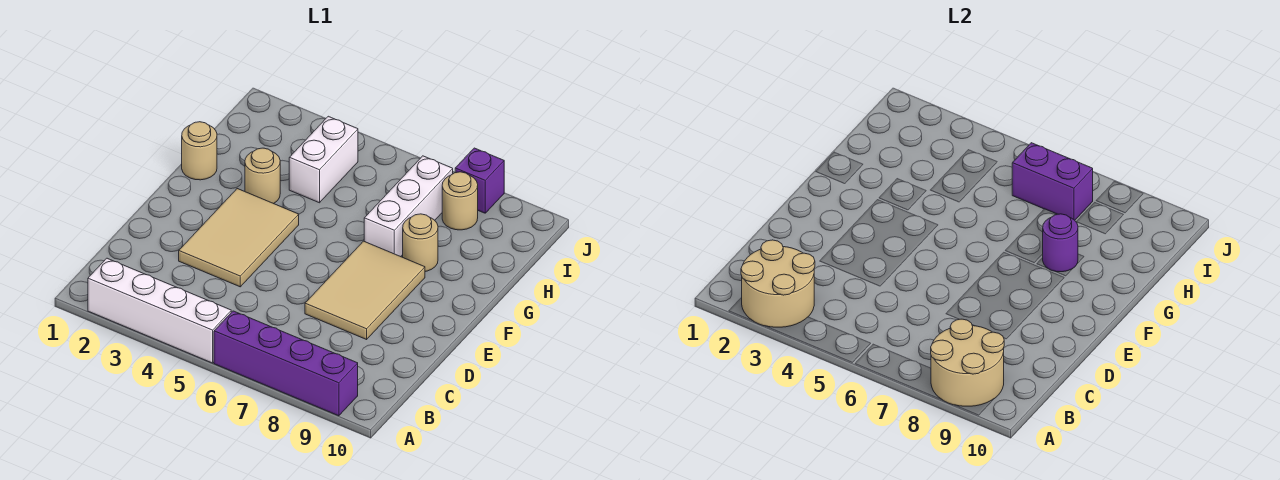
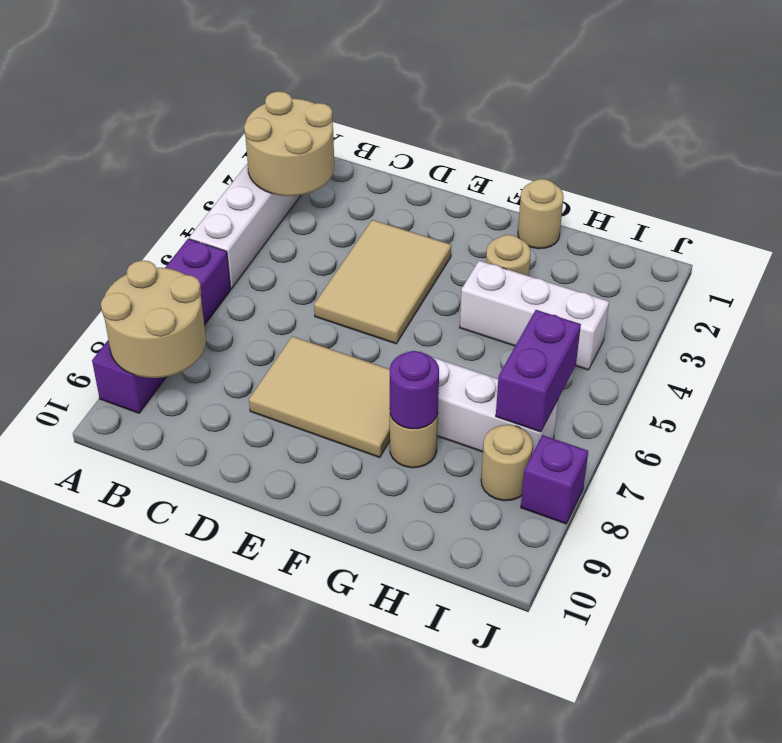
tan 2x3 tile [179,189,299,287] -> tan 2x3 tile turned to [314,220,451,344]
white 1x2 brick [289,116,358,203] -> white 1x3 brick [460,261,609,370]

